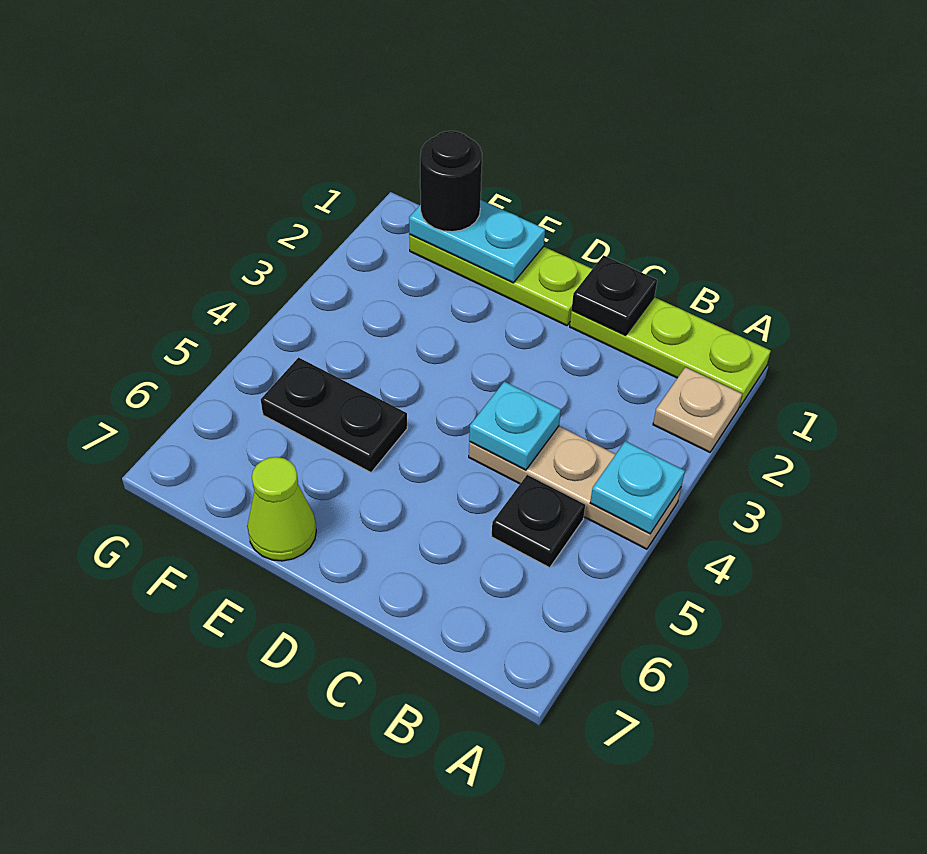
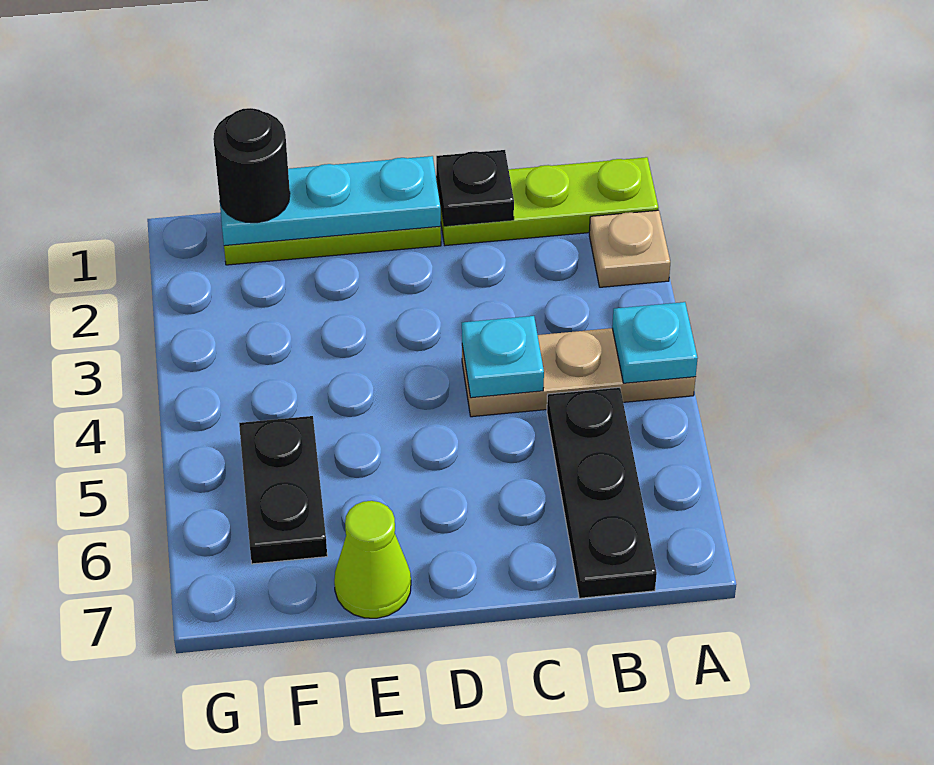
black 1x1 plate [491,475,585,568] -> black 1x3 plate [547,387,657,598]
cyan 1x2 plate [409,200,545,283] -> cyan 1x3 plate [220,156,441,246]
black 1x2 plate [261,357,407,472] -> black 1x2 plate turned to [239,416,327,564]

